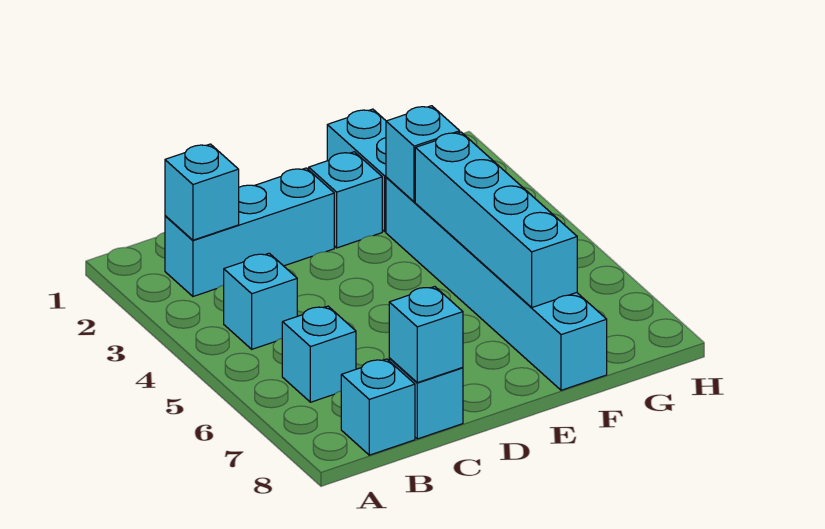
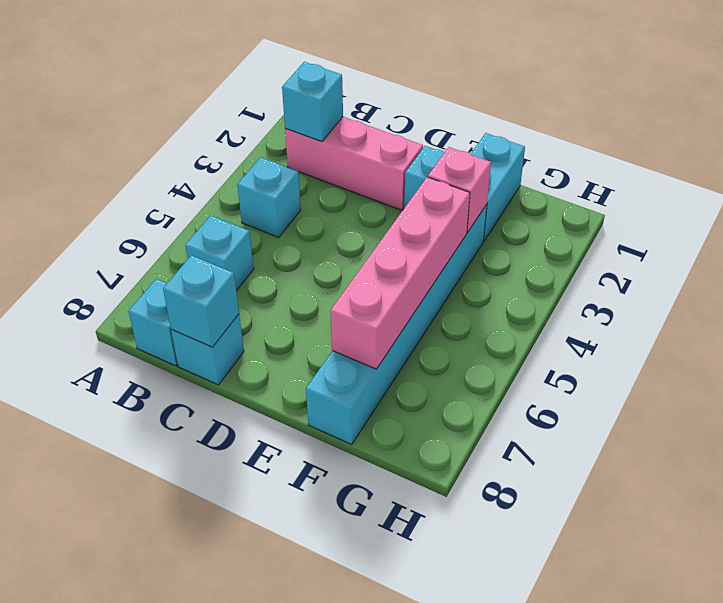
cyan 1x3 brick [165,168,334,296] -> pink 1x3 brick [285,117,423,210]
cyan 1x1 brick [386,106,460,202] -> pink 1x1 brick [428,147,491,232]
cyan 1x4 brick [415,132,577,308] -> pink 1x4 brick [330,177,470,369]

